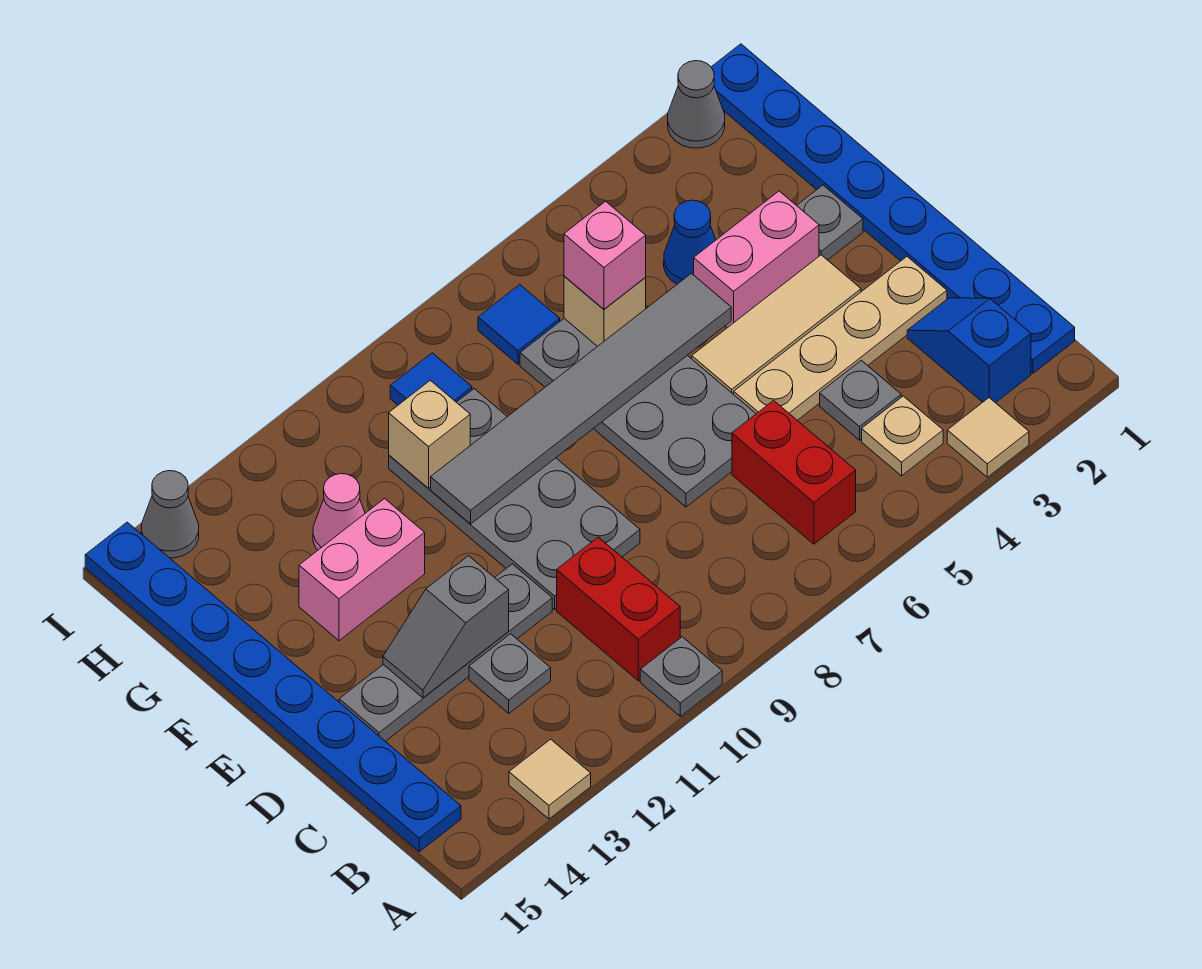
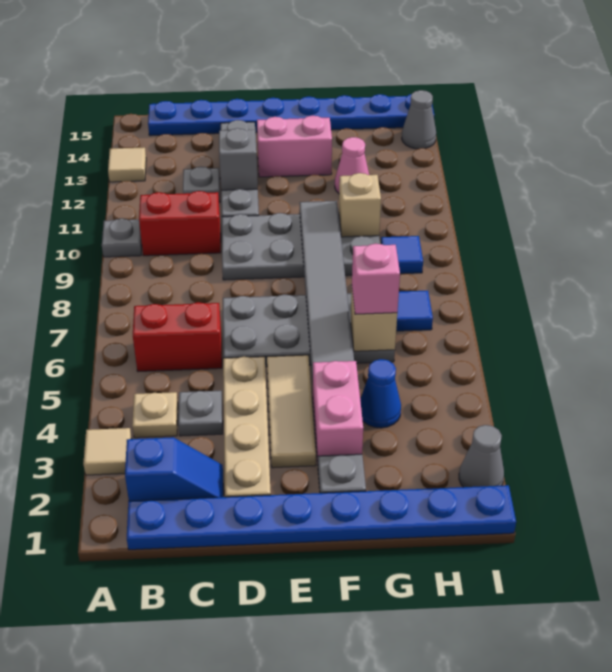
pink 1x2 brick [299,499,425,641] -> pink 1x2 brick turned to [257,116,332,177]

